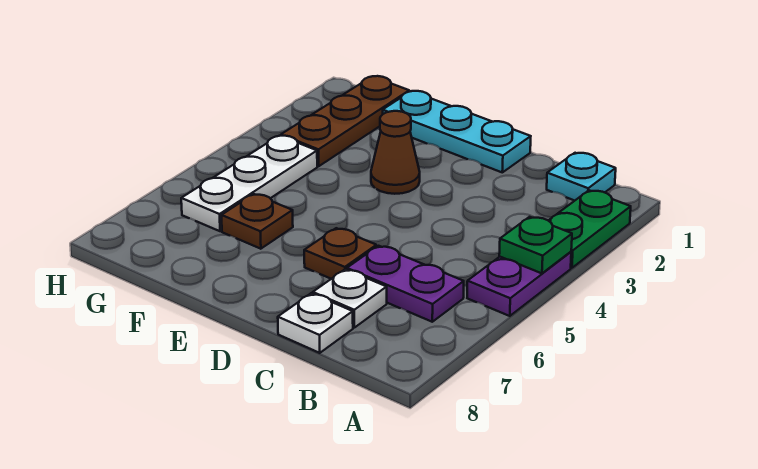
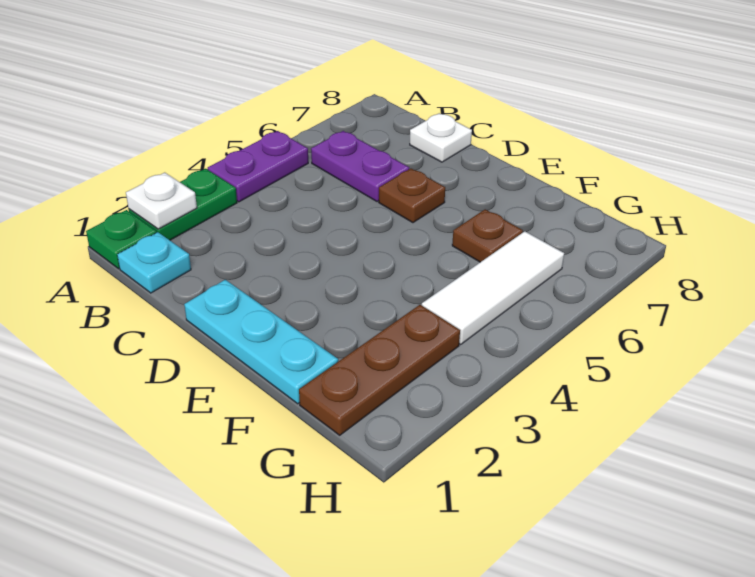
green 1x1 plate [499,217,572,273] -> green 1x1 plate moved to [86,210,157,269]
white 1x1 plate [313,269,387,328] -> white 1x1 plate moved to [126,173,197,229]
brown 1x1 cone [371,111,420,194] -> none
white 1x3 plate [181,136,317,231] -> white 1x3 tile [422,231,564,344]

